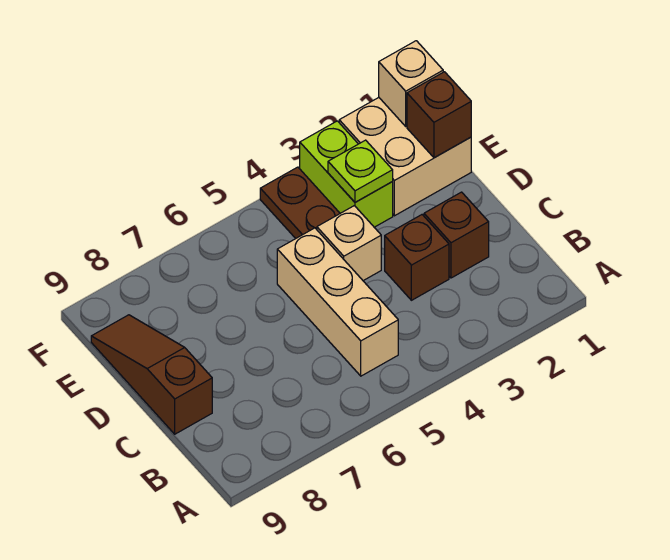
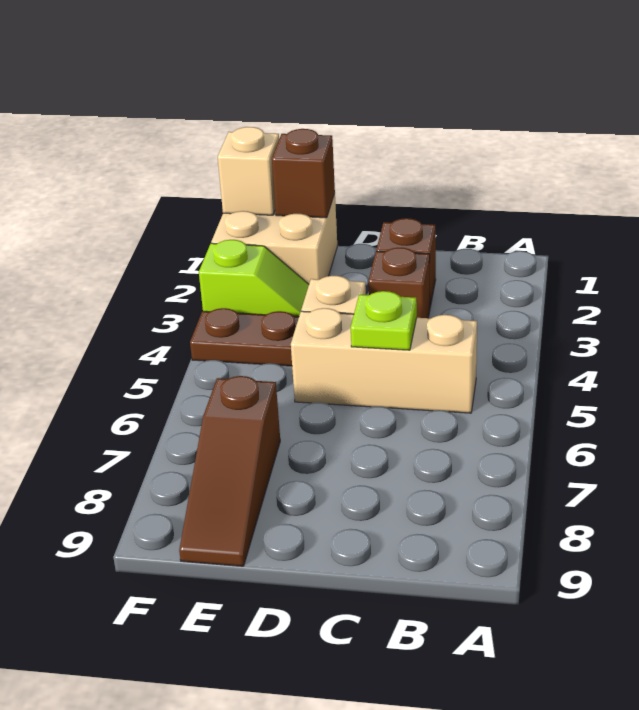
brown 1x3 slope [91,315,212,434] -> brown 1x3 slope turned to [179,376,280,566]
lime 1x2 brick [300,121,393,227] -> lime 1x2 slope [199,240,309,317]
lime 1x1 plate [328,140,393,202] -> lime 1x1 plate moved to [351,291,417,350]

